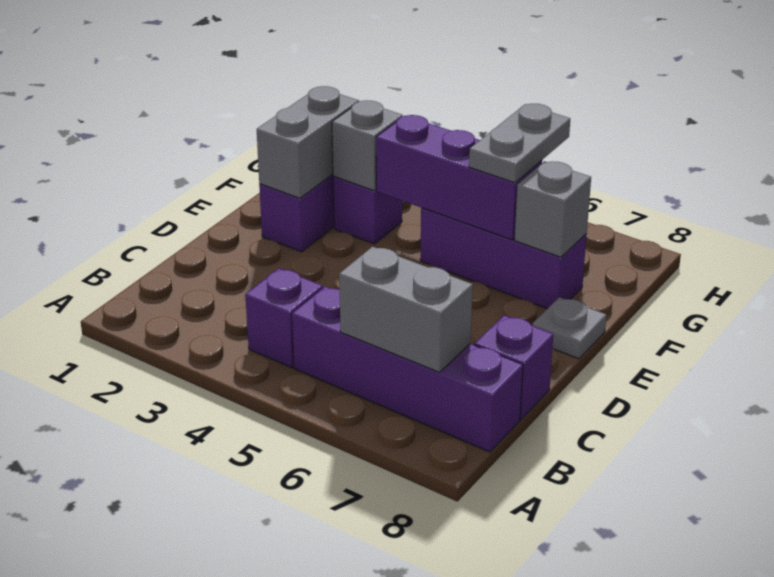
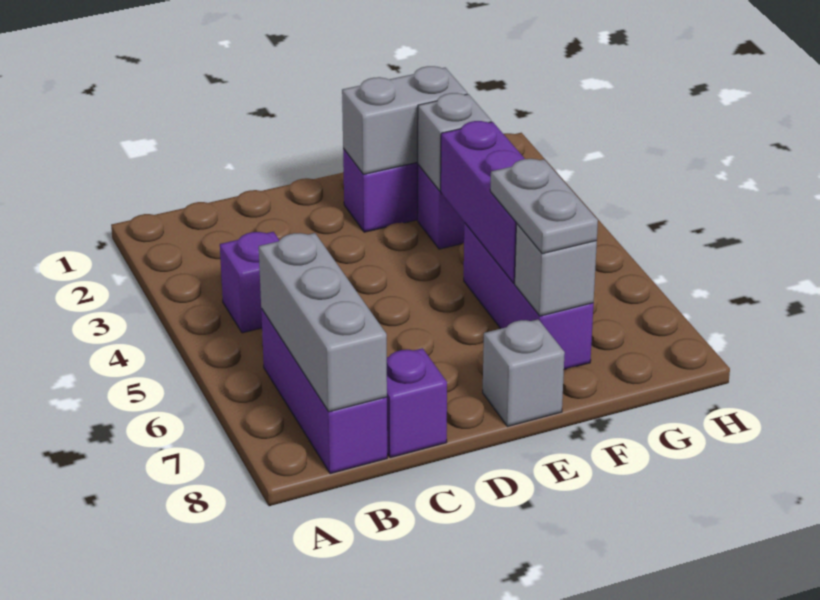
purple 1x4 brick [292,287,523,452] -> purple 1x3 brick [261,309,387,474]
grey 1x2 brick [339,247,473,372] -> grey 1x3 brick [259,233,387,412]
grey 1x1 plate [533,297,606,359] -> grey 1x1 brick [483,319,565,427]
grey 1x2 plate [469,104,570,183] -> grey 1x2 plate turned to [490,159,598,254]

